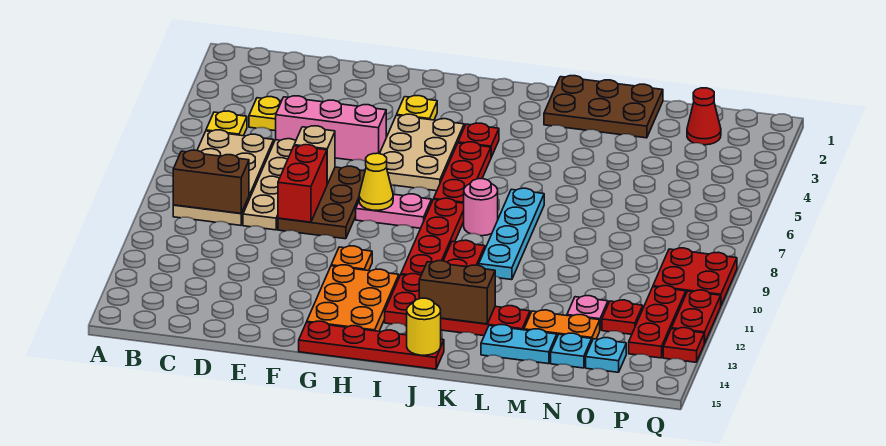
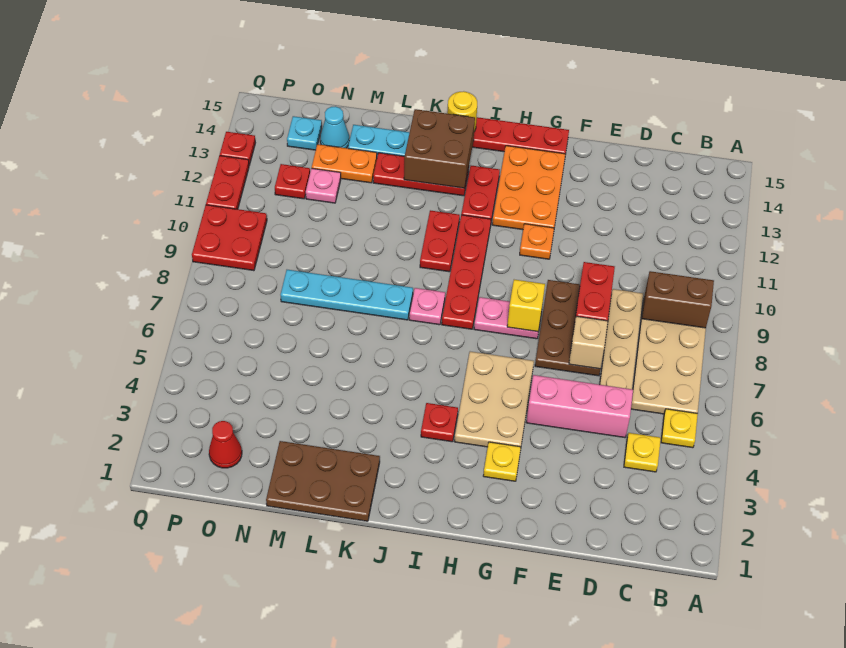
yellow 1x1 cone [359,153,393,210] -> yellow 1x1 brick [507,280,545,332]
red 1x3 plate [434,142,491,203] -> none
pink 1x1 round brick [464,179,498,236] -> pink 1x1 plate [409,288,445,325]
brown 1x2 brick [419,261,495,324] -> brown 2x2 brick [404,109,475,188]
cyan 1x4 plate [479,188,544,280] -> cyan 1x4 plate turned to [281,270,413,320]
cyan 1x1 plate [551,333,592,368] -> cyan 1x1 cone [320,106,349,148]
red 1x3 plate [629,286,686,358] -> none

